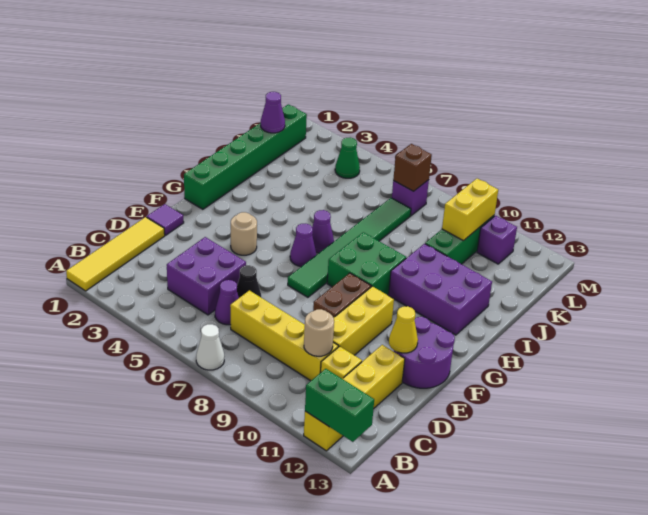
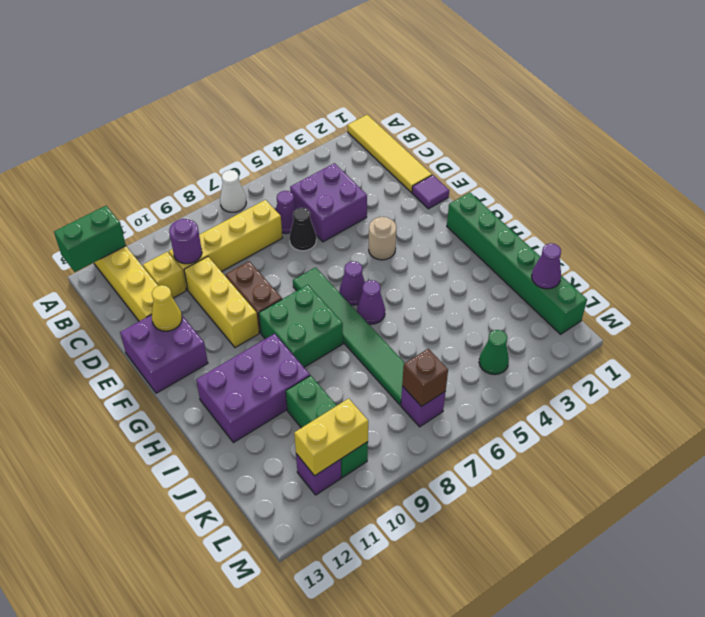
tan 1x1 round brick [304,309,334,356] -> purple 1x1 round brick [169,219,202,264]
purple 2x2 round brick [394,317,455,388] -> purple 2x2 brick [120,315,208,393]
yellow 1x2 brick [442,179,498,241] -> yellow 1x2 brick turned to [294,398,368,476]

